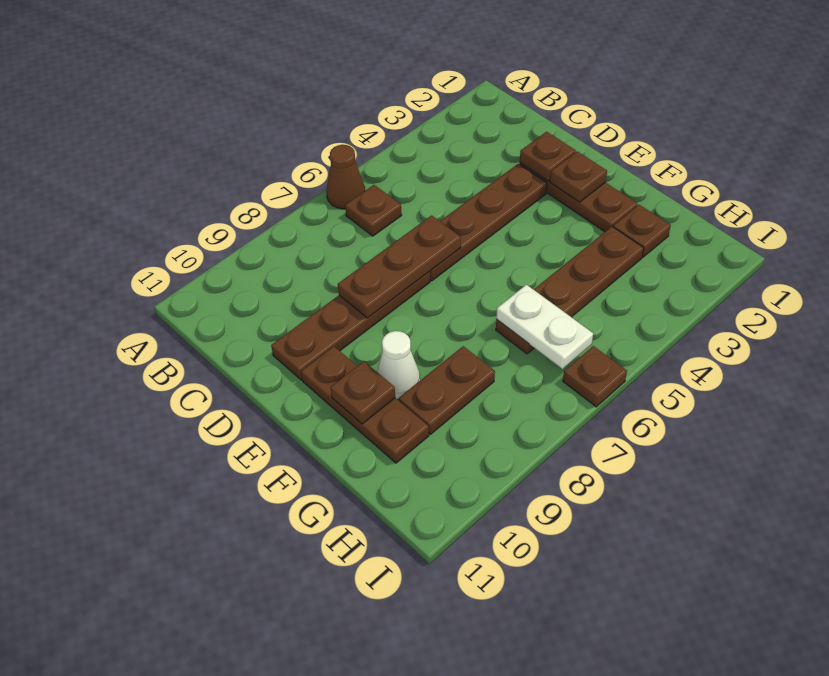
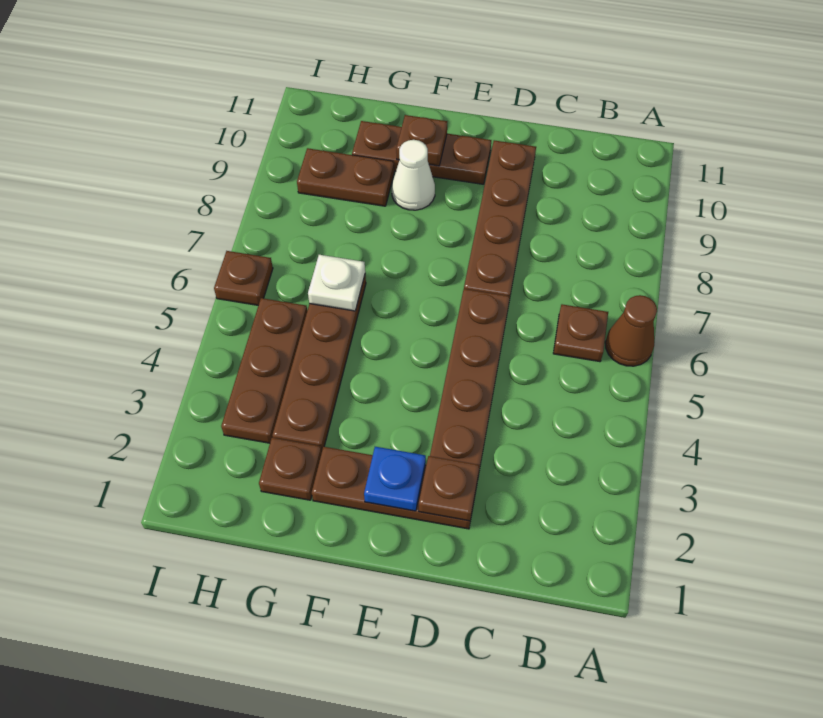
brown 1x3 plate [338,216,461,318] -> brown 1x3 plate moved to [221,298,307,443]
brown 1x1 plate [550,151,607,202] -> blue 1x1 plate [364,447,426,511]
white 1x2 plate [496,285,593,369] -> white 1x1 plate [308,255,365,311]
brown 1x2 plate [399,346,495,434] -> brown 1x2 plate turned to [297,148,394,206]

